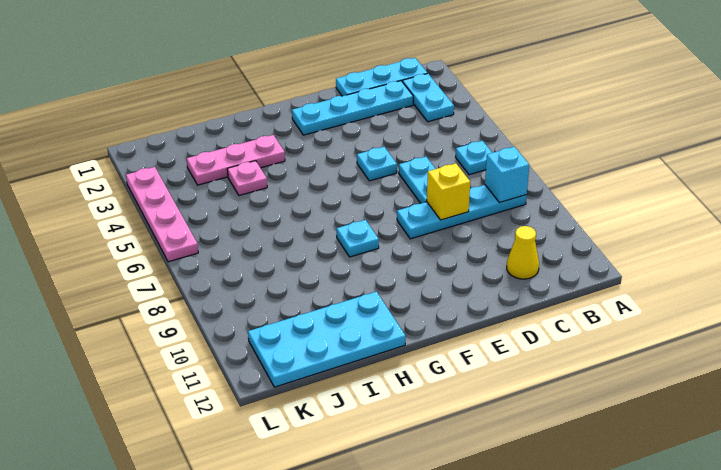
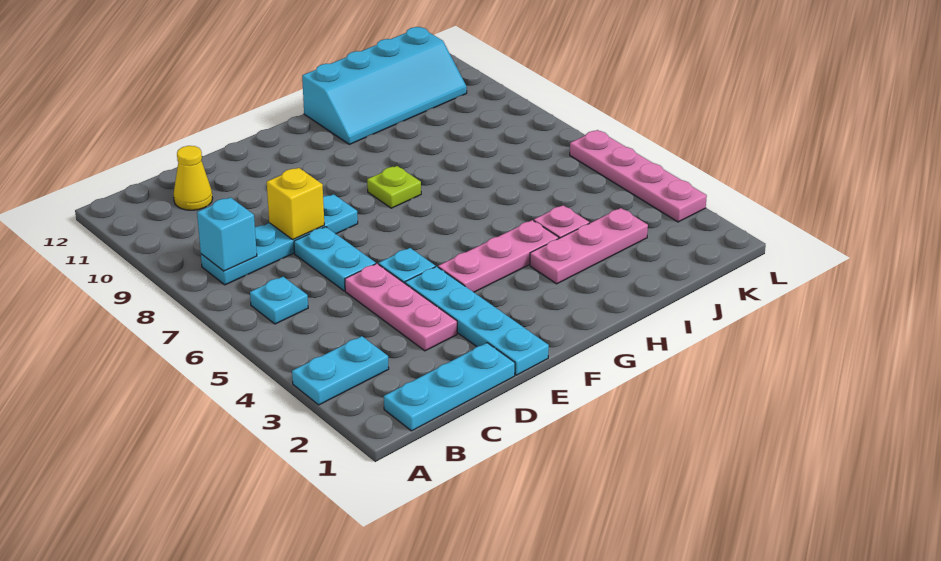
cyan 1x2 plate [402,73,454,122] -> cyan 1x2 plate turned to [292,336,389,405]
cyan 1x4 plate [292,81,413,135] -> cyan 1x4 plate turned to [405,266,549,375]
none -> pink 1x3 plate [345,264,457,351]
none -> pink 1x3 plate [438,220,559,292]
cyan 1x1 plate [337,220,379,257] -> lime 1x1 plate [367,166,421,208]
cyan 2x4 plate [248,292,406,387] -> cyan 2x4 slope [302,27,467,144]

